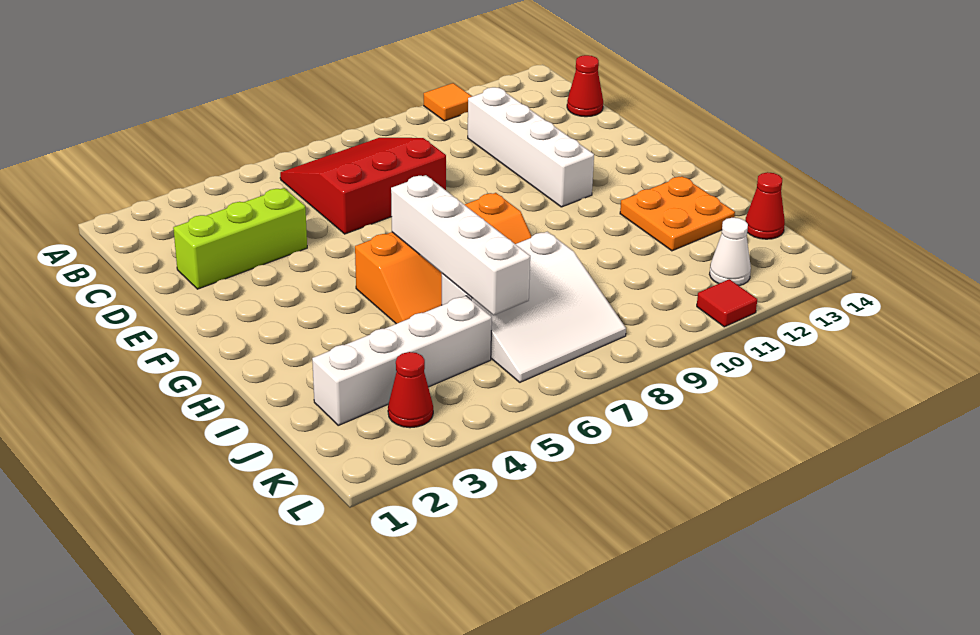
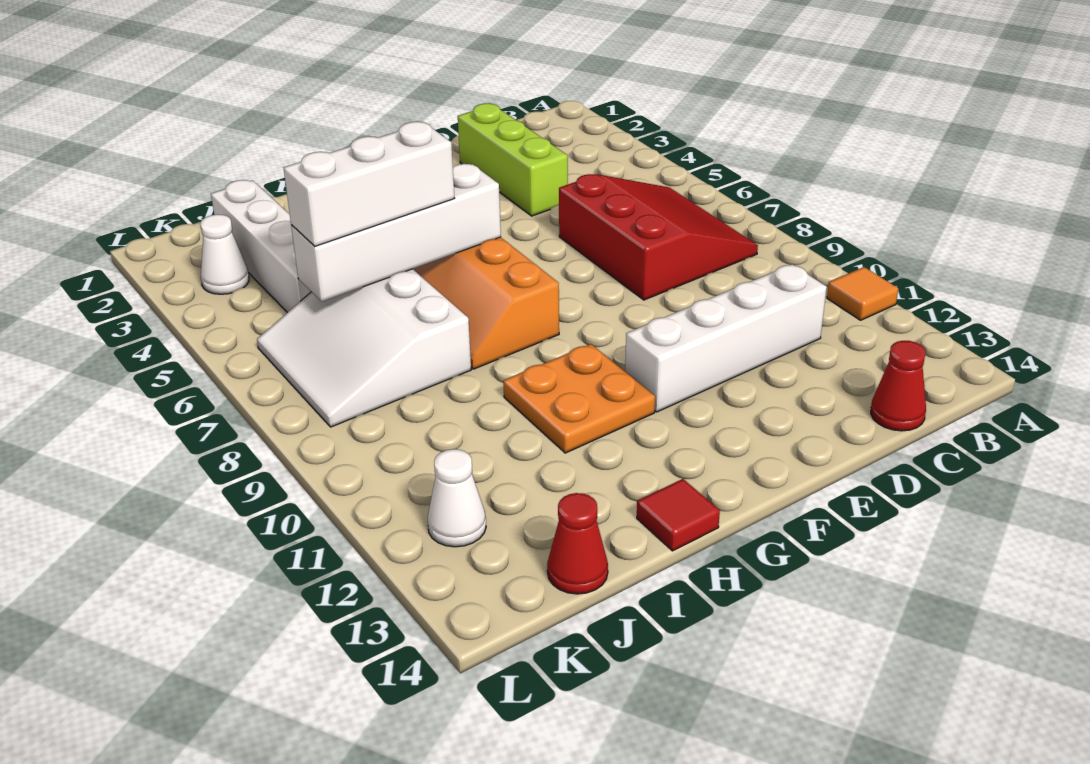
none -> white 1x3 brick [284,122,454,246]
orange 2x2 plate [620,176,735,251] -> orange 2x2 plate moved to [503,344,655,453]
red 1x1 cone [388,352,433,428] -> white 1x1 cone [200,214,249,294]
red 1x1 tile [697,279,757,327] -> red 1x1 tile moved to [637,479,720,551]

